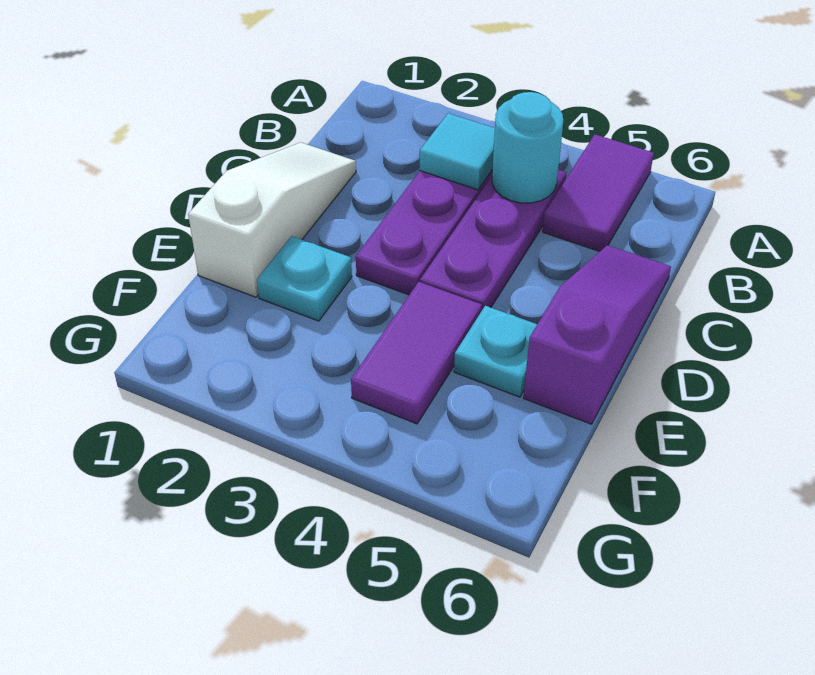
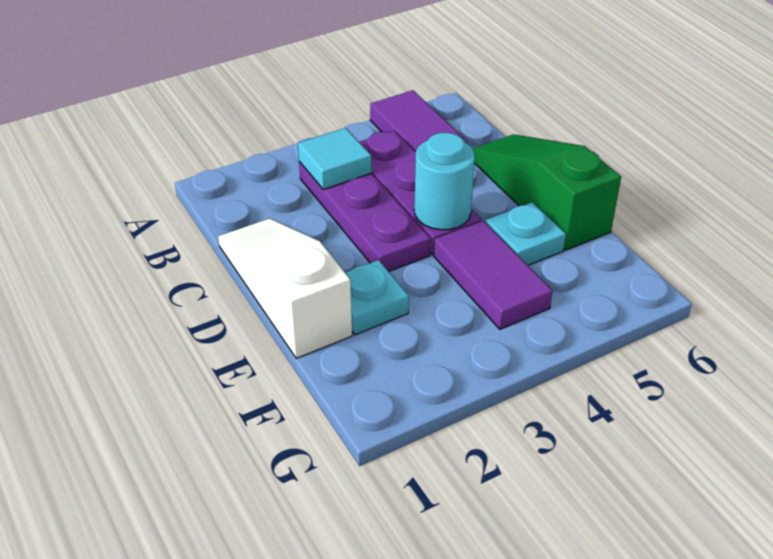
cyan 1x1 round brick [492,92,563,203] -> cyan 1x1 round brick moved to [414,133,475,230]
purple 1x3 slope [524,245,671,424] -> green 1x3 slope [473,134,621,250]

